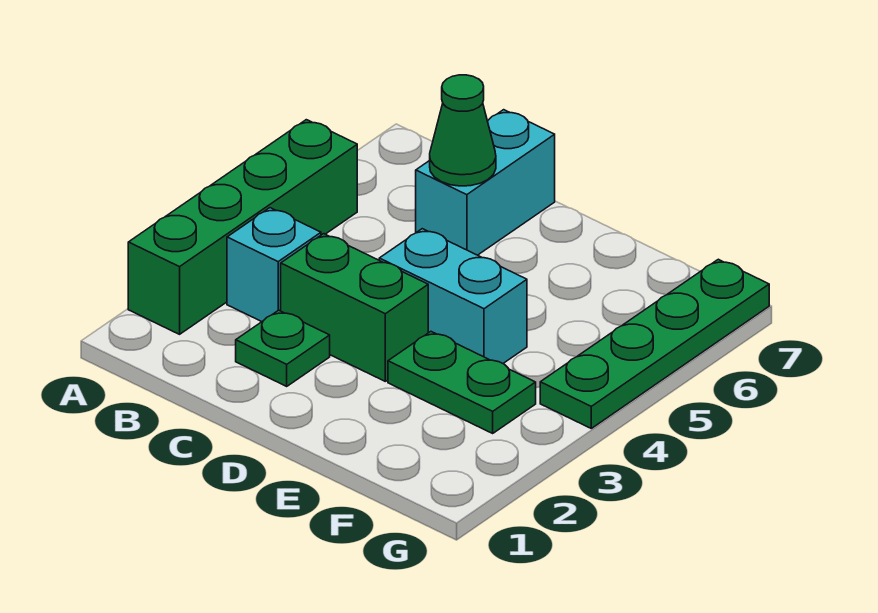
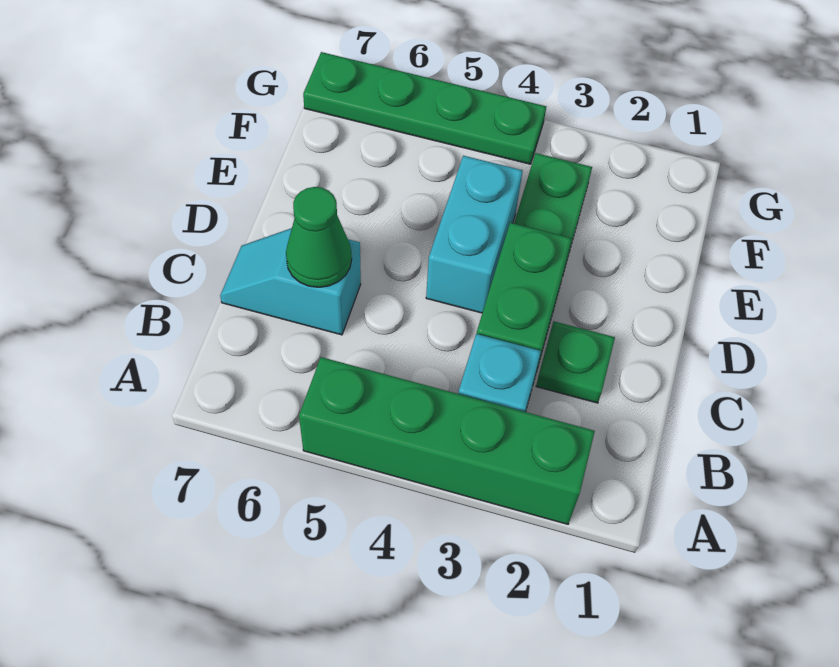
cyan 1x2 brick [416,110,555,255] -> cyan 1x2 slope [220,228,361,335]

